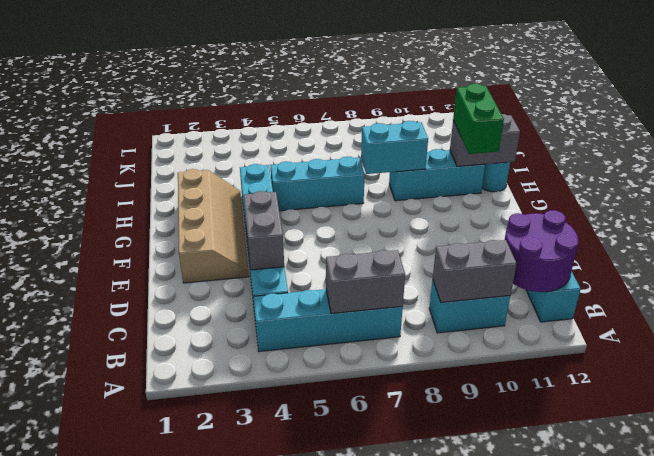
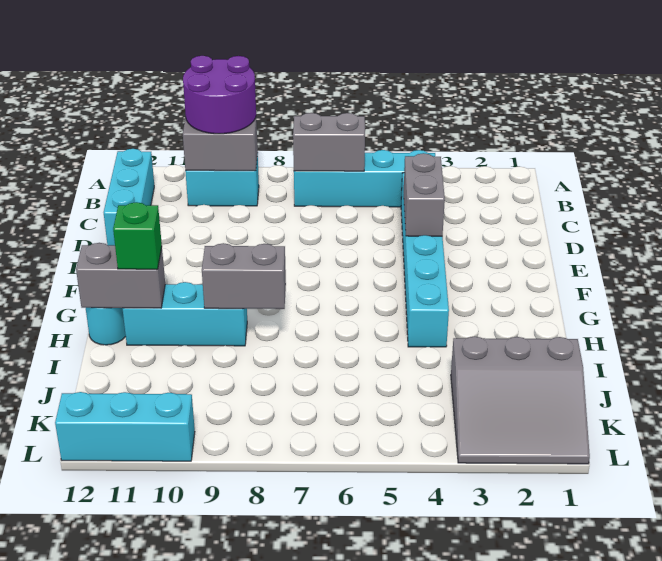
purple 2x2 round brick [505,210,579,292] -> purple 2x2 round brick moved to [183,56,256,134]
tan 2x4 slope [178,169,249,283] -> none
green 1x2 brick [453,84,504,154] -> green 1x1 brick [113,202,162,269]
cyan 1x3 brick [270,156,365,211] -> cyan 1x3 brick moved to [55,392,195,461]
cyan 1x2 brick [361,121,428,174] -> grey 1x2 brick [202,243,286,309]
none -> grey 3x3 slope [451,337,590,464]

